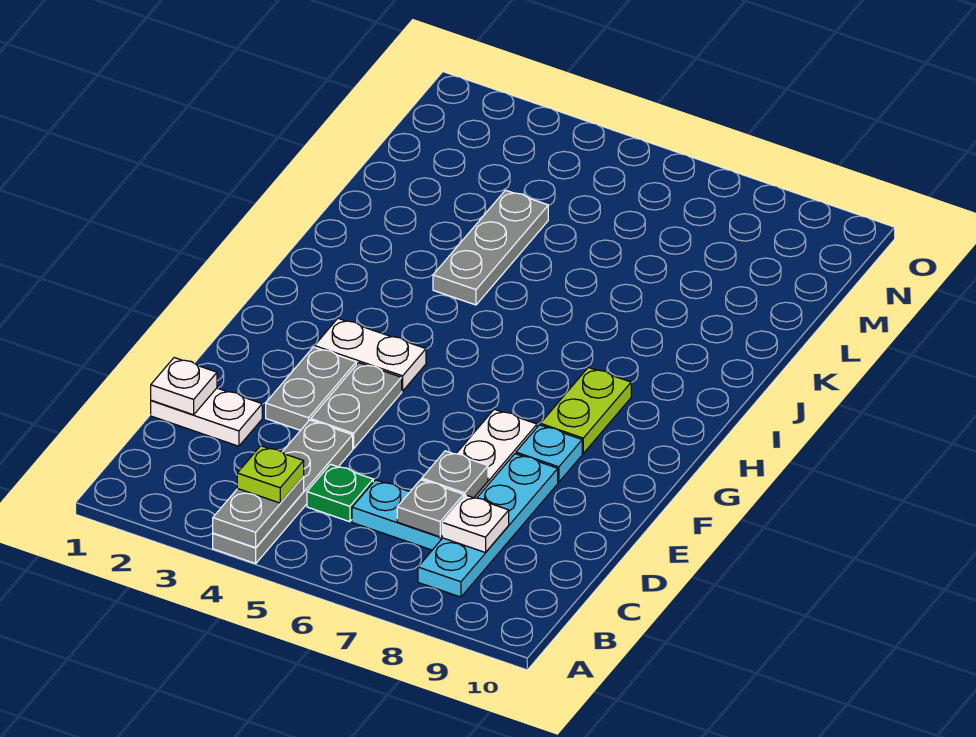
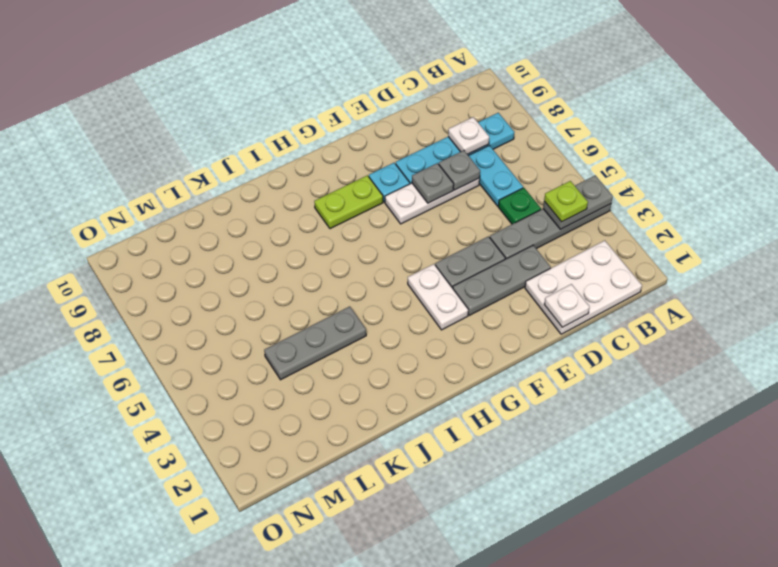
grey 1x1 plate [397,480,464,537] -> grey 1x1 plate moved to [412,163,454,203]
white 1x2 plate [151,388,262,446] -> white 2x3 plate [525,240,642,334]
grey 1x2 plate [266,347,356,430] -> grey 1x3 plate [453,245,551,315]

